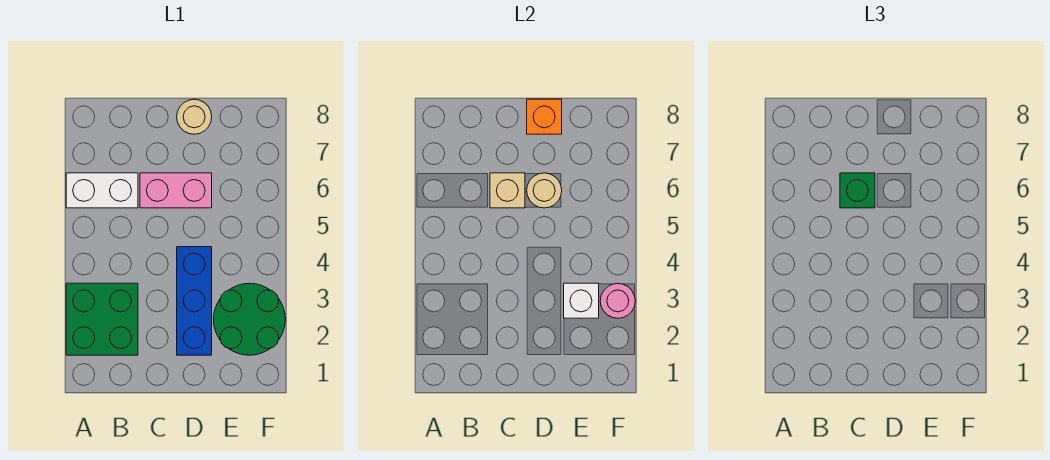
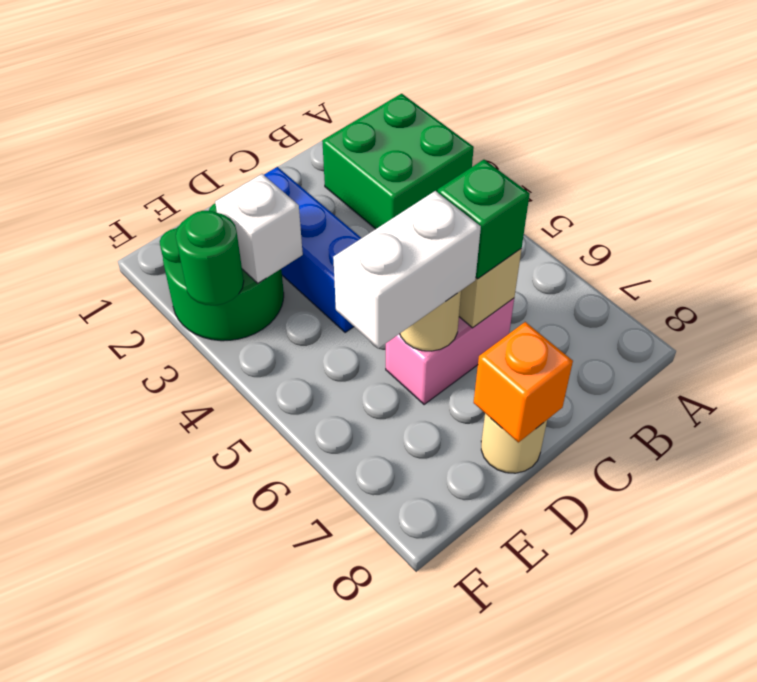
white 1x2 brick [66,173,138,208] -> white 1x2 brick moved to [333,191,481,349]
pink 1x1 round brick [600,283,635,318] -> green 1x1 round brick [176,211,244,305]

